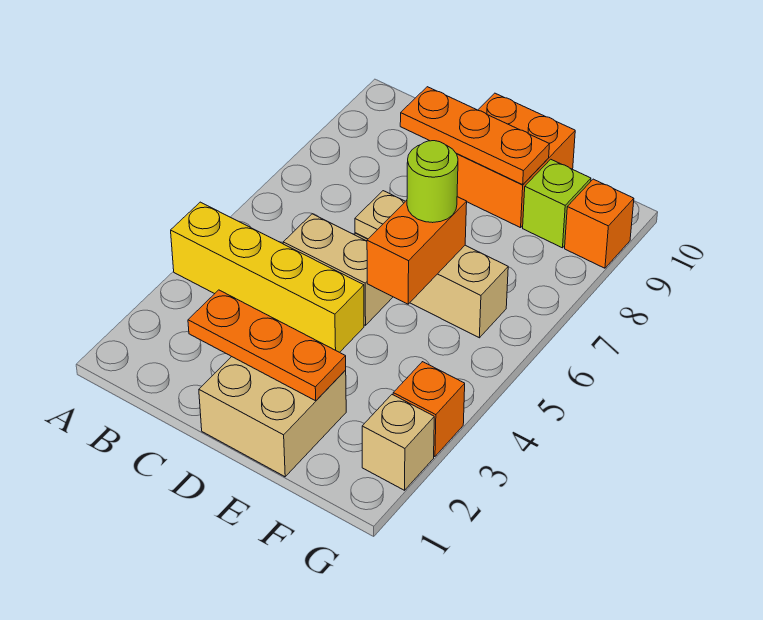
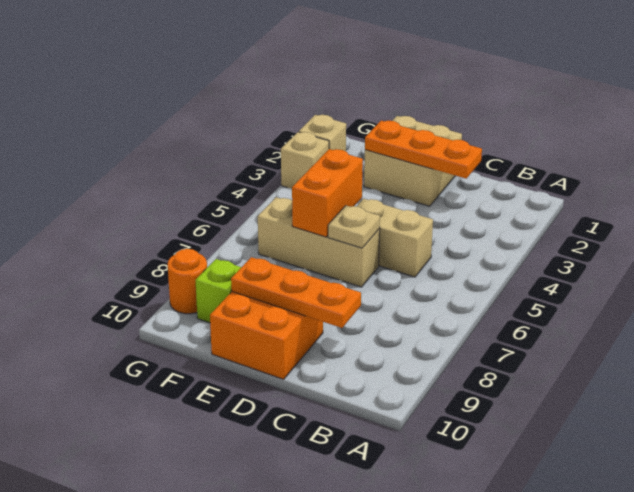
yellow 1x4 brick [171,202,364,352] -> none
lime 1x1 round brick [407,141,458,223] -> none
orange 1x1 brick [393,362,465,457] -> tan 1x1 brick [281,132,329,188]
orange 1x1 brick [565,179,634,268] -> orange 1x1 round brick [168,249,207,314]

